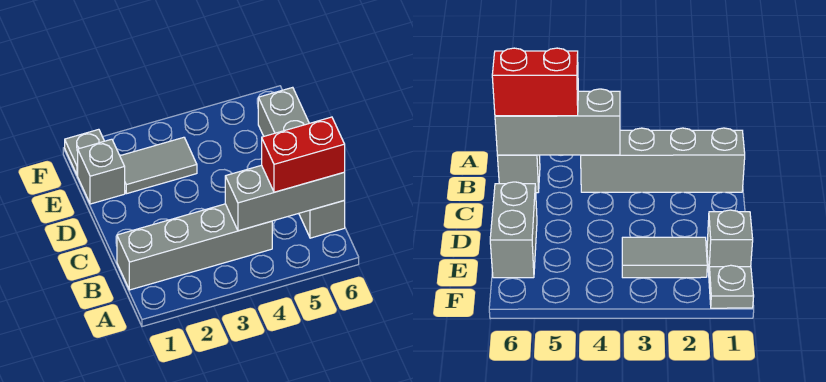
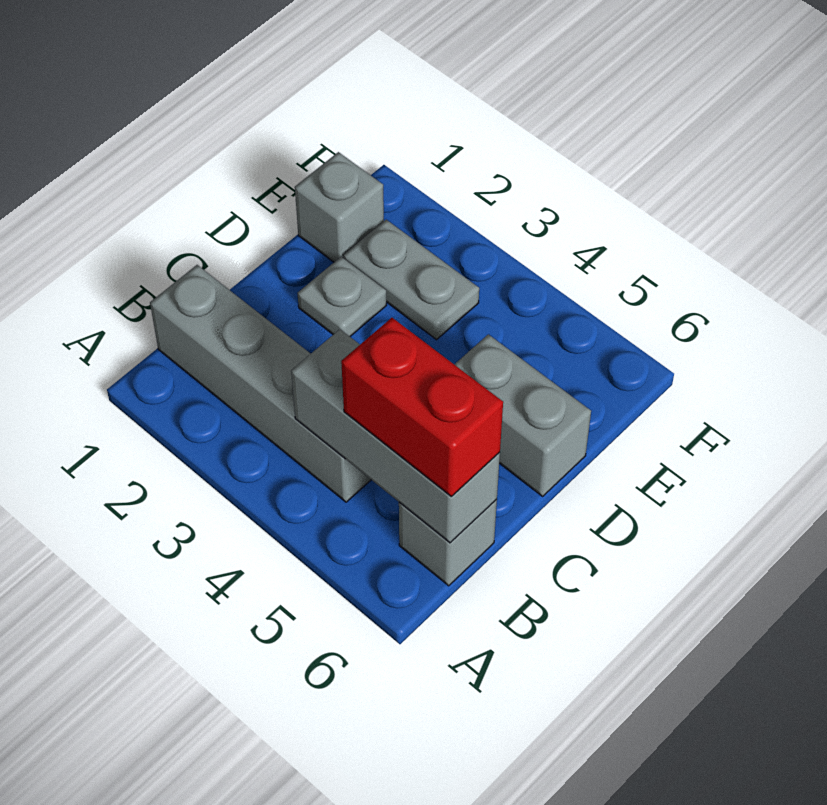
grey 1x2 brick [258,87,309,136] -> grey 1x2 brick turned to [454,334,591,496]
grey 1x2 tile [120,137,197,194] -> grey 1x2 plate [343,220,479,340]
grey 1x1 plate [65,129,104,175] -> grey 1x1 plate moved to [297,257,386,336]

